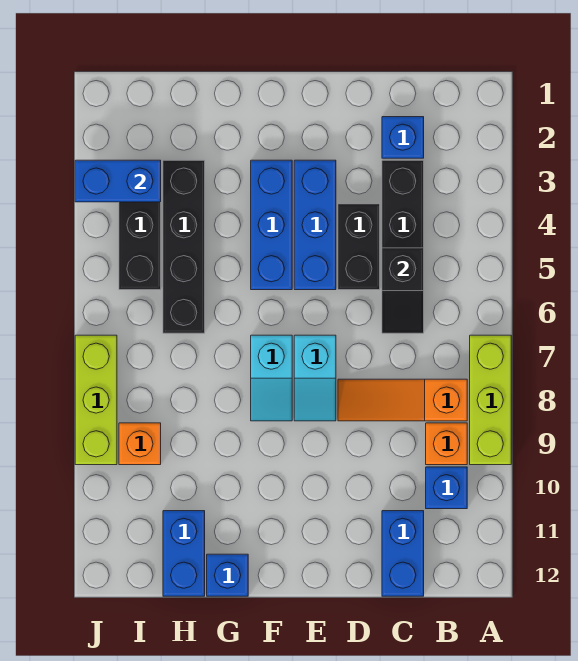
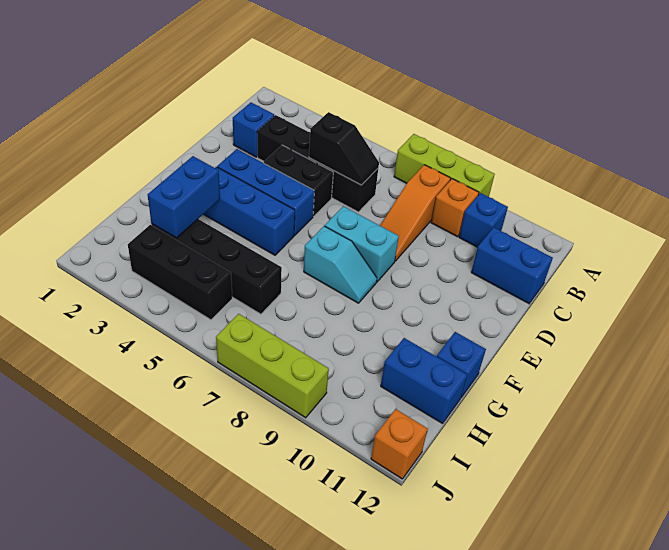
cyan 1x2 slope [294,335,336,421] -> cyan 1x2 brick [325,206,399,282]
blue 1x2 brick [75,160,161,202] -> blue 1x2 brick moved to [148,156,220,238]
orange 1x1 brick [119,423,161,465] -> orange 1x1 brick moved to [371,409,428,479]

